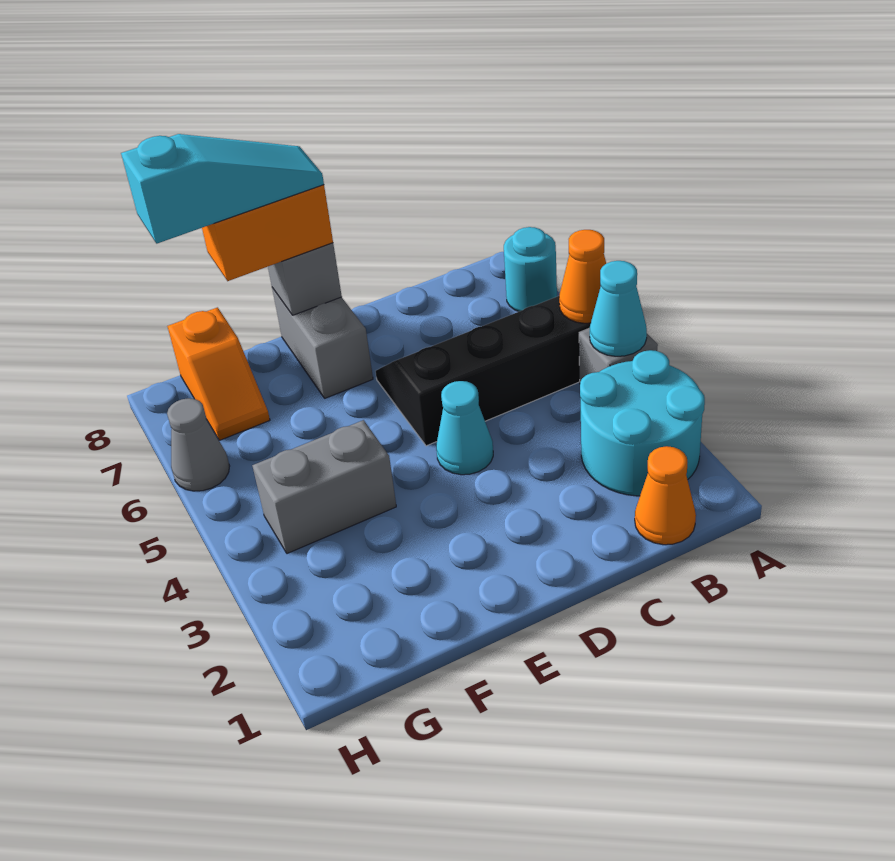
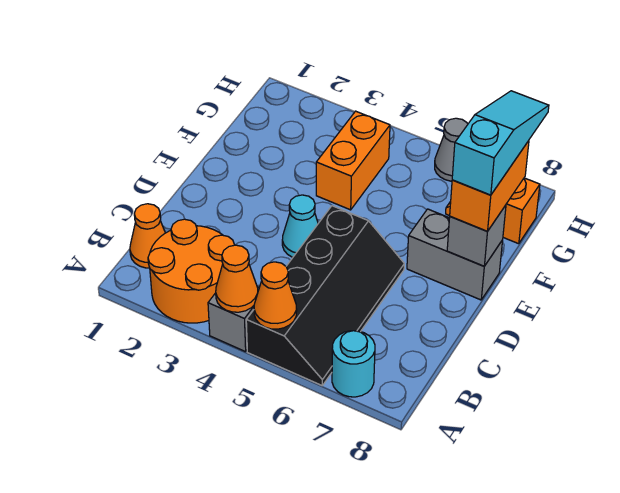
cyan 2x2 round brick [580,350,705,496] -> orange 2x2 round brick [148,219,234,323]
cyan 1x1 cone [590,261,647,356] -> orange 1x1 cone [216,245,258,312]
cyan 1x3 slope [121,134,324,244] -> cyan 1x3 slope turned to [452,91,549,195]
grey 1x2 brick [252,420,396,554] -> orange 1x2 brick [316,111,390,210]

